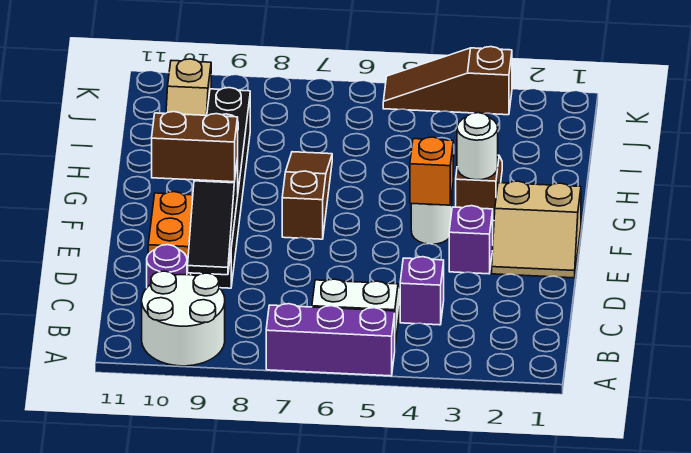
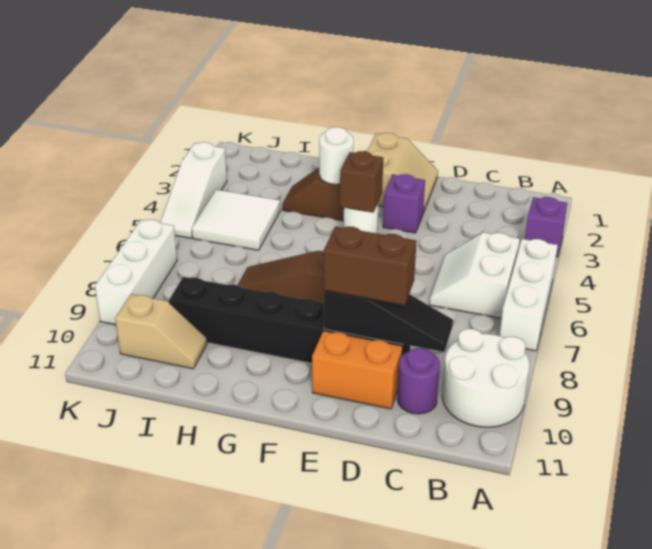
purple 1x3 brick [266,304,395,376] -> white 1x3 brick [500,239,558,351]
purple 1x1 brick [400,257,444,325] -> purple 1x1 brick moved to [525,197,567,257]
brown 1x2 brick [152,112,238,182] -> brown 1x2 brick turned to [324,226,416,305]
orange 1x1 brick [410,137,453,205] -> brown 1x1 brick [340,151,383,212]
none -> white 2x2 tile [192,189,280,250]
brown 1x3 slope [383,47,512,115] -> white 1x3 slope [160,142,227,238]
none -> white 1x3 brick [95,220,177,325]

